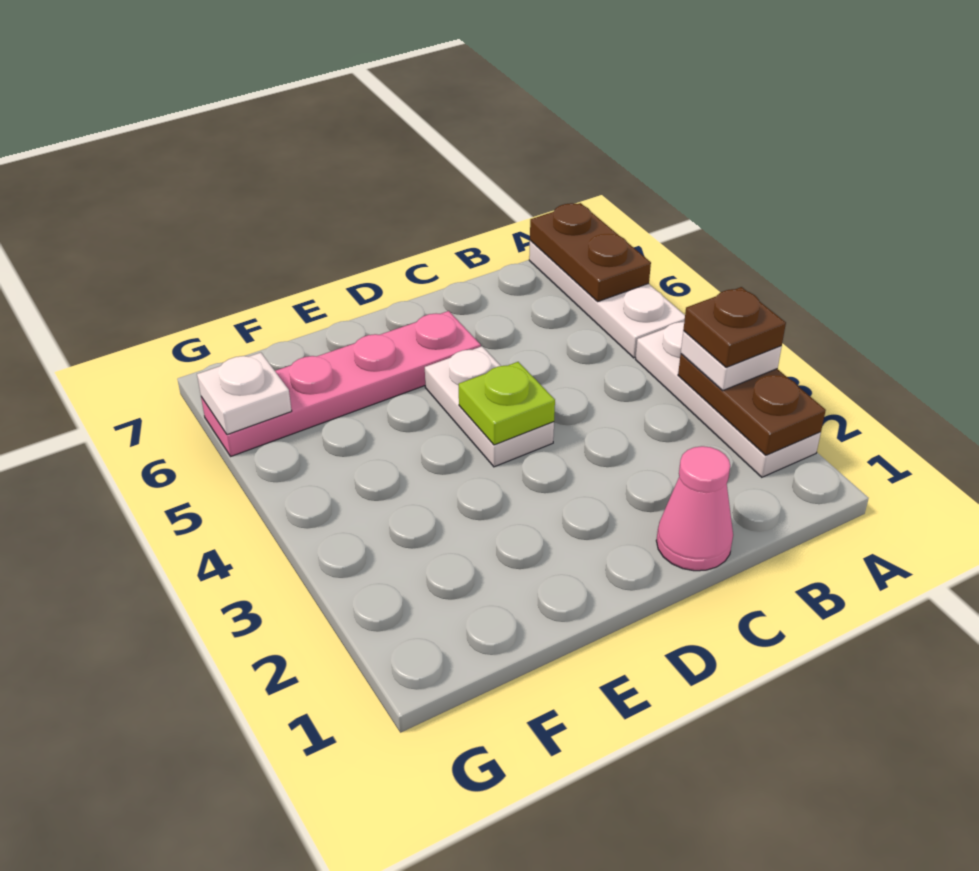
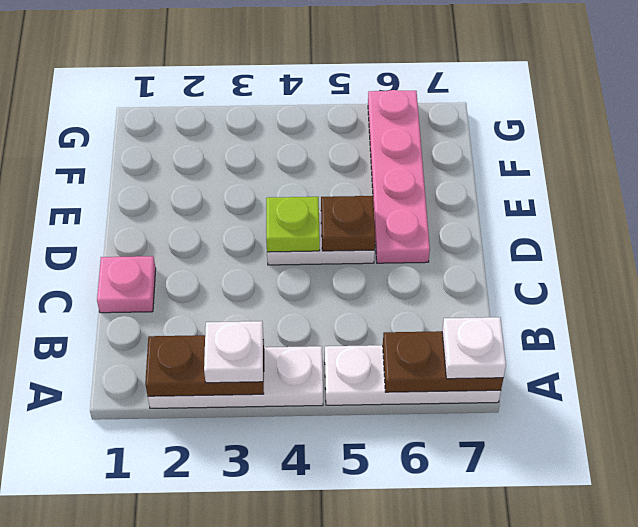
brown 1x1 plate [683,287,786,367] -> brown 1x1 plate moved to [321,196,375,251]
pink 1x1 cone [656,446,733,571] -> pink 1x1 plate [97,256,156,313]
white 1x1 plate [197,352,292,435] -> white 1x1 plate moved to [442,317,506,379]

